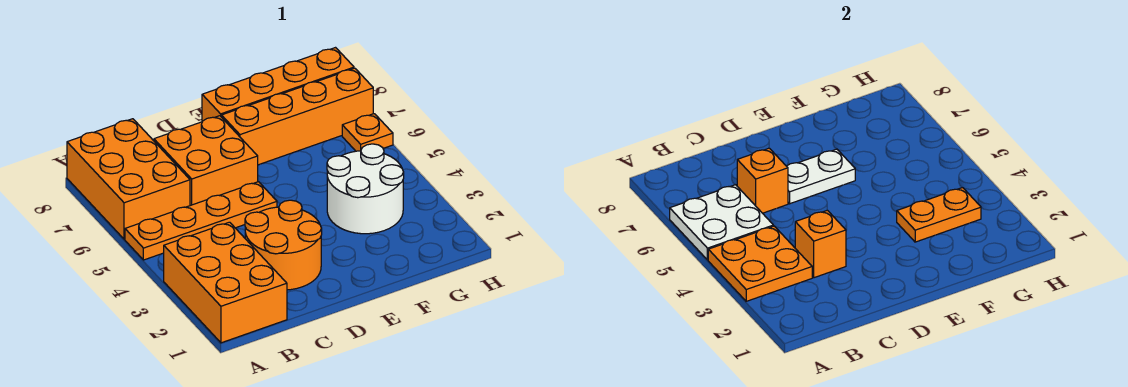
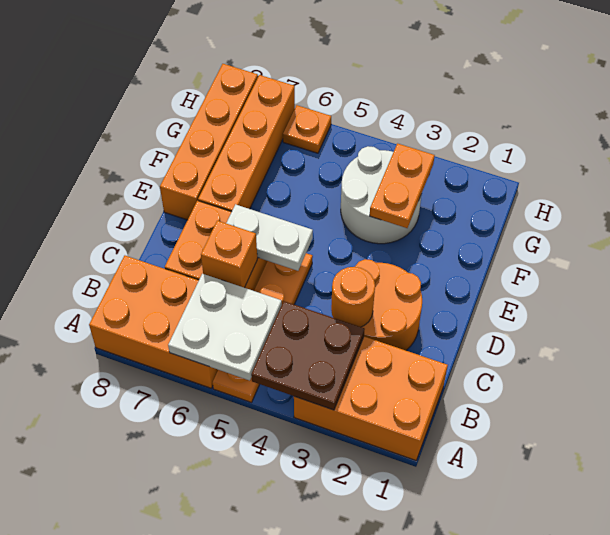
orange 2x2 plate [708,226,812,301] -> brown 2x2 plate [251,301,365,410]
orange 1x1 brick [795,210,846,278] -> orange 1x1 round brick [331,267,375,327]
white 1x2 plate [787,149,855,204] -> white 1x2 plate turned to [226,204,313,271]

